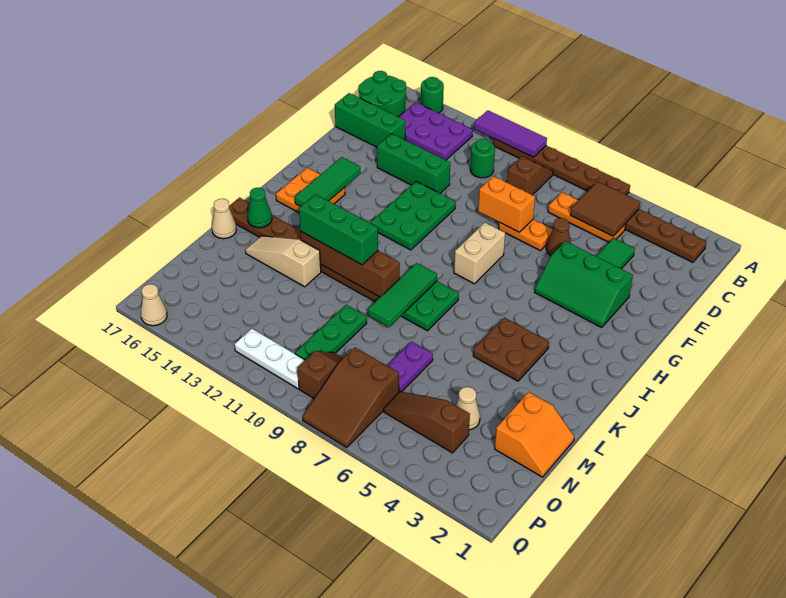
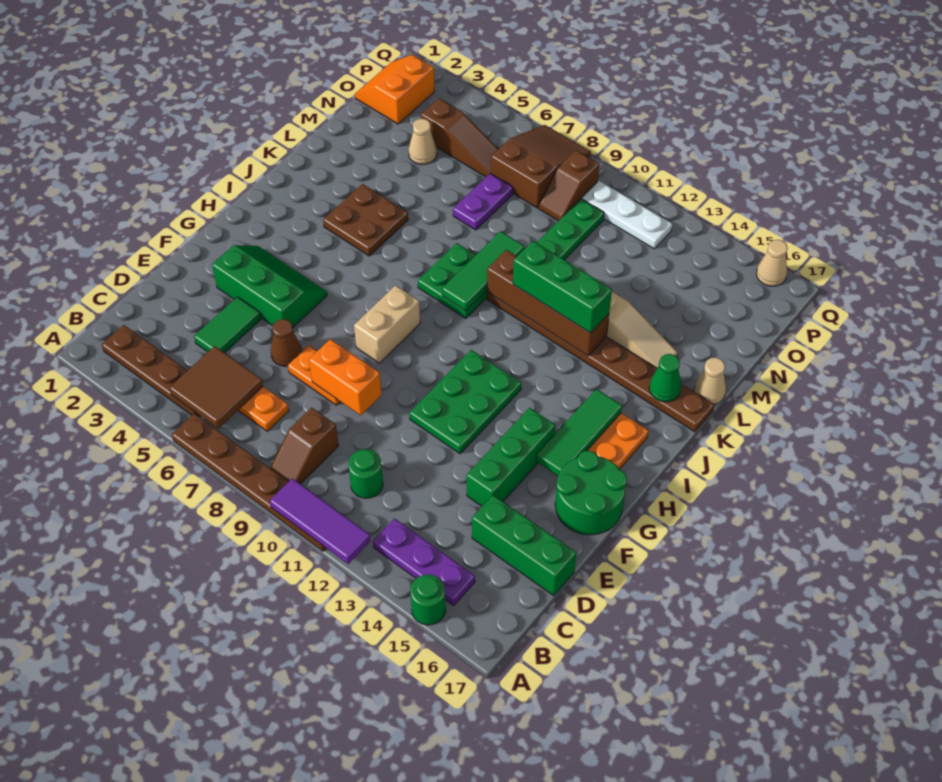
purple 2x3 plate [399,102,473,160] -> purple 1x3 plate [373,518,475,606]
green 2x2 round brick [358,71,406,117] -> green 2x2 round brick moved to [555,451,627,535]
green 1x3 brick [377,133,450,193] -> green 1x3 brick turned to [466,408,555,506]
orange 2x2 slope [495,392,574,477] -> orange 2x2 slope moved to [355,55,434,124]

